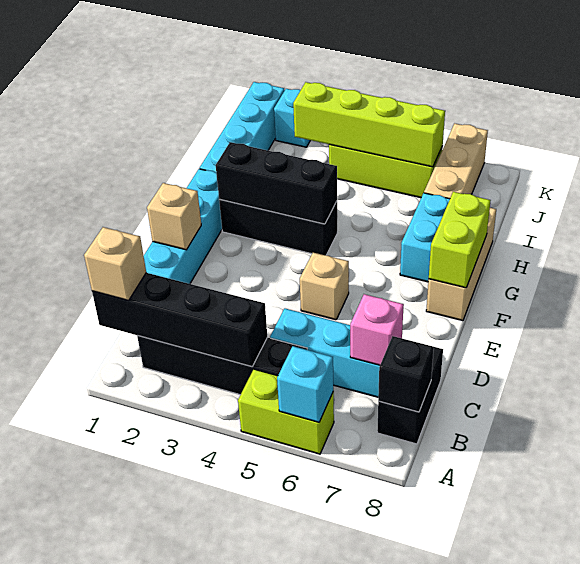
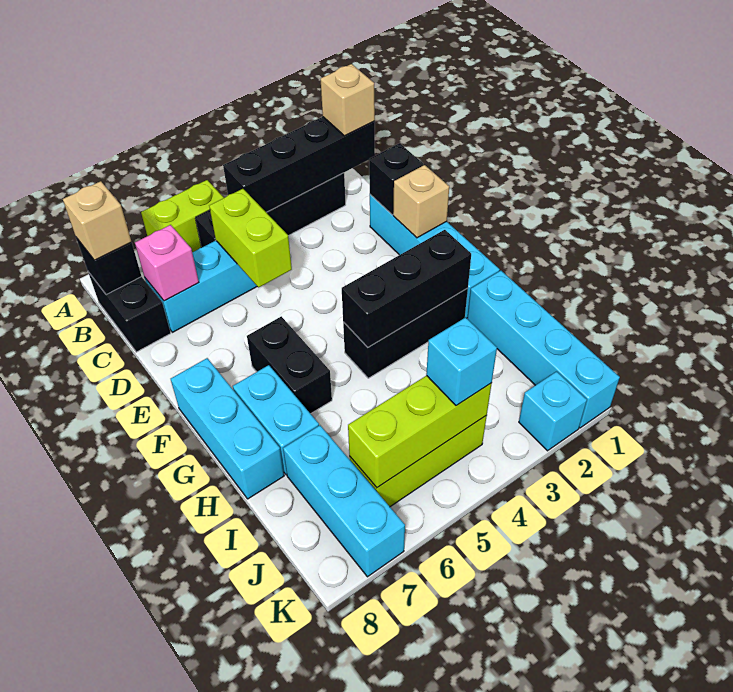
cyan 1x1 brick [277,346,333,422] -> cyan 1x1 brick moved to [426,317,497,406]
none -> black 1x1 brick [369,143,423,215]
tan 1x1 brick [300,253,349,320] -> tan 1x1 brick moved to [63,181,132,260]
none -> black 1x2 brick [247,316,332,414]
tan 1x3 brick [426,208,496,321] -> cyan 1x3 brick [171,358,284,499]
lime 1x2 brick [429,192,491,288] -> lime 1x2 brick moved to [209,189,292,287]
tan 1x3 brick [424,123,488,199] -> cyan 1x3 brick [283,425,405,577]
lime 1x4 brick [293,82,445,167] -> lime 1x3 brick [348,376,492,488]

